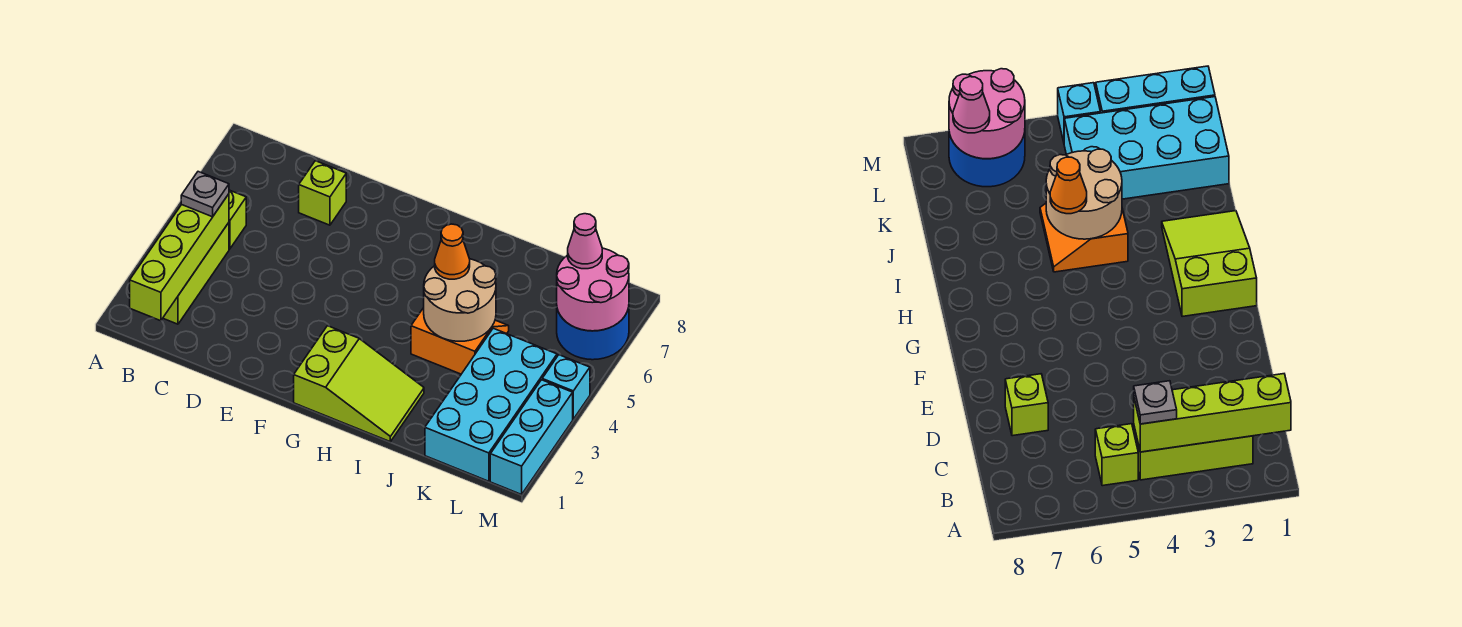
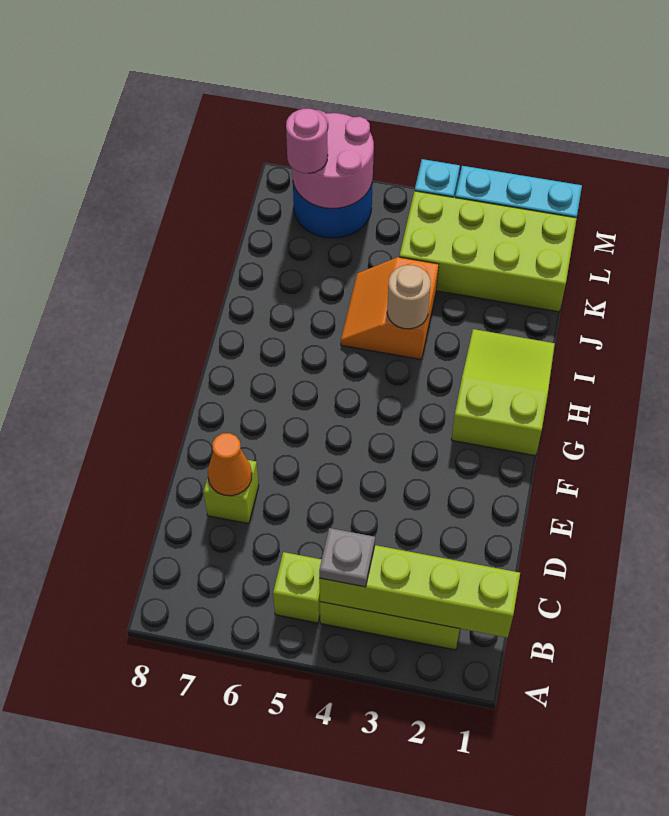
tan 2x2 round brick [424,259,496,341] -> tan 1x1 round brick [387,265,431,329]
orange 1x1 cone [435,224,470,279] -> orange 1x1 cone moved to [208,433,252,496]
cyan 2x4 brick [425,328,557,481] -> lime 2x4 brick [399,191,577,312]
pink 1x1 cone [568,214,602,269] -> pink 1x1 round brick [286,109,328,173]

